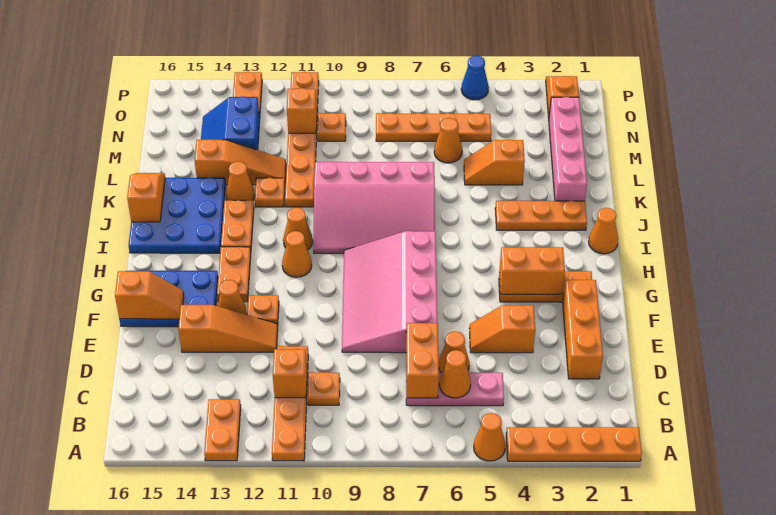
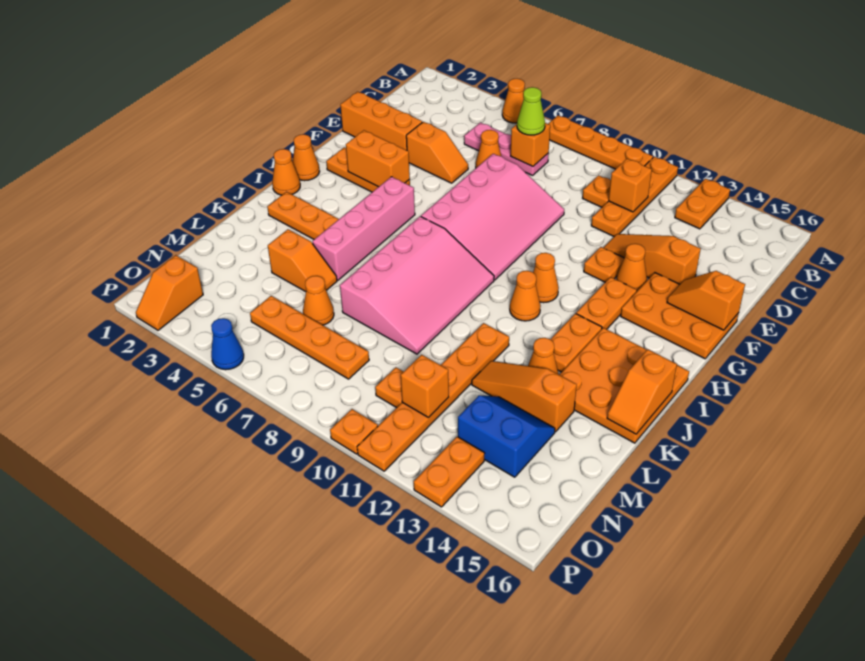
orange 1x4 plate [506,427,642,461] -> orange 1x4 plate moved to [548,115,653,169]
orange 1x1 cone [439,350,471,398] -> orange 1x1 cone moved to [293,134,320,181]
orange 1x2 brick [406,323,439,398] -> orange 1x1 brick [511,123,550,166]
none -> lime 1x1 cone [517,87,545,135]
orange 1x3 brick [563,280,603,379] -> orange 1x3 brick turned to [340,92,422,150]
blue 2x3 plate [119,271,218,327] -> orange 2x3 plate [621,273,739,359]
pink 3x4 slope [313,162,435,253] -> pink 3x4 slope turned to [340,216,494,354]
blue 3x3 plate [128,178,226,253] -> orange 3x3 plate [559,328,689,443]
pink 1x4 brick [549,97,587,201] -> pink 1x4 brick moved to [313,177,415,280]
orange 1x1 plate [255,178,285,207] -> orange 1x1 plate moved to [330,409,378,454]
blue 2x2 slope [201,96,260,150] -> blue 2x2 slope turned to [458,395,555,477]

